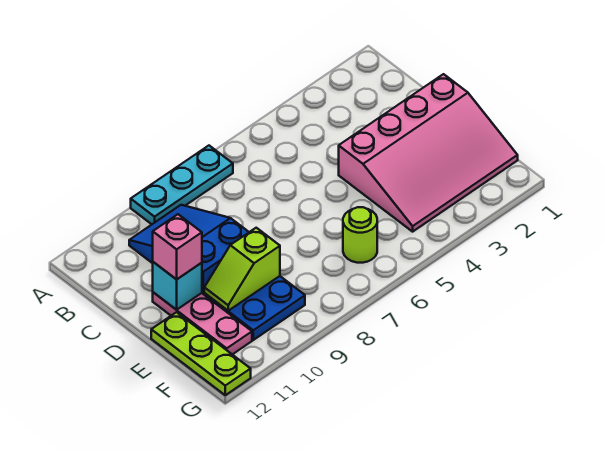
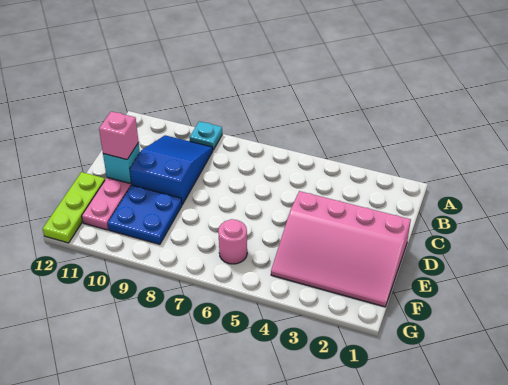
cyan 1x3 plate [131,146,233,224] -> cyan 1x1 plate [189,121,222,150]
lime 1x2 slope [204,228,280,311] -> none
lime 1x1 round brick [343,207,377,263] -> pink 1x1 round brick [218,219,247,264]

